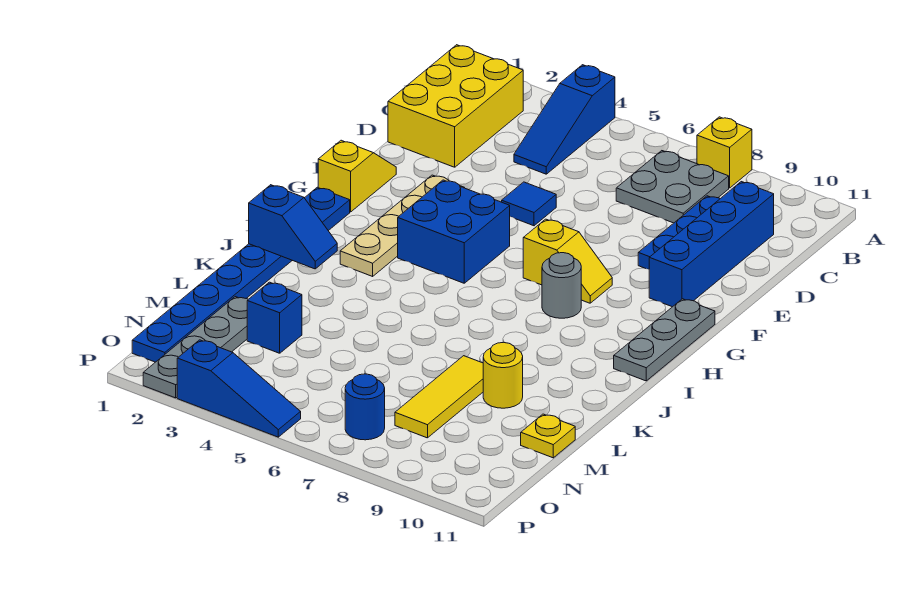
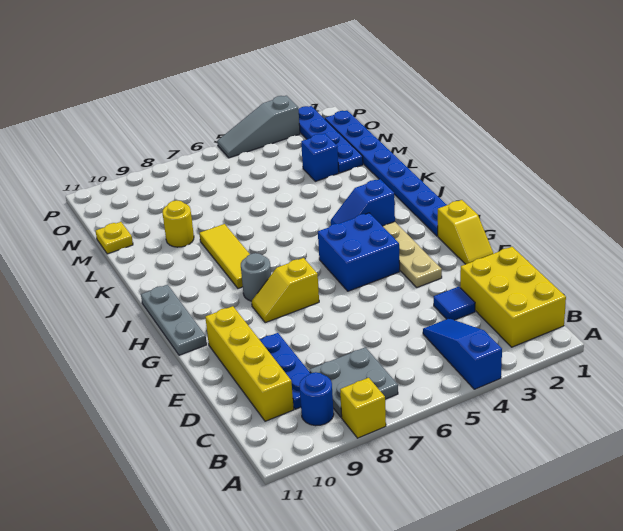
blue 1x4 brick [649,182,774,307] -> yellow 1x4 brick [205,306,294,421]
blue 1x1 tile [502,182,556,226] -> blue 1x1 tile moved to [434,287,475,320]
blue 1x2 slope [249,185,337,269] -> blue 1x2 slope moved to [331,179,395,226]
yellow 1x3 tile [395,356,483,438] -> yellow 1x3 tile moved to [199,224,250,288]
grey 1x4 plate [143,297,248,398] -> blue 1x4 plate [298,106,363,173]
blue 1x1 round brick [345,374,385,440] -> blue 1x1 round brick moved to [300,372,334,426]
blue 1x3 slope [177,340,301,437] -> grey 1x3 slope [217,96,300,158]

